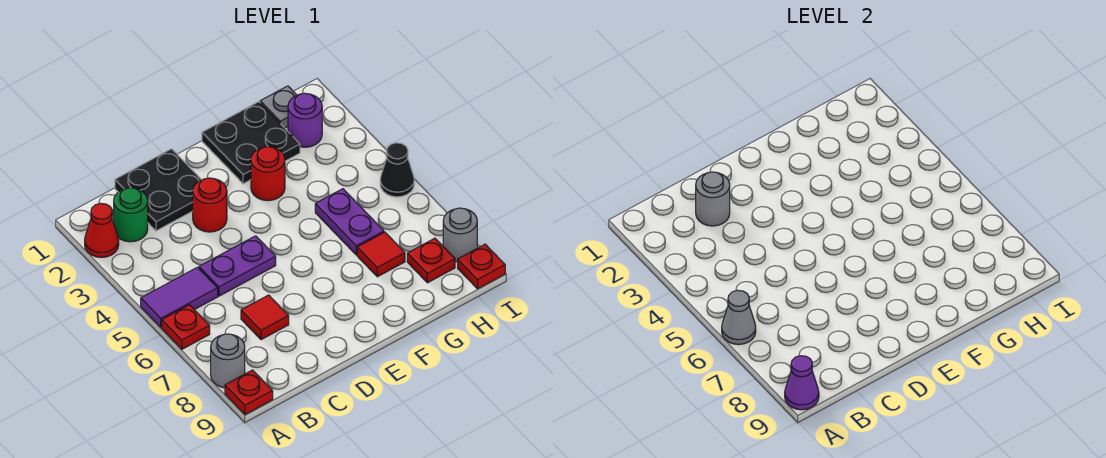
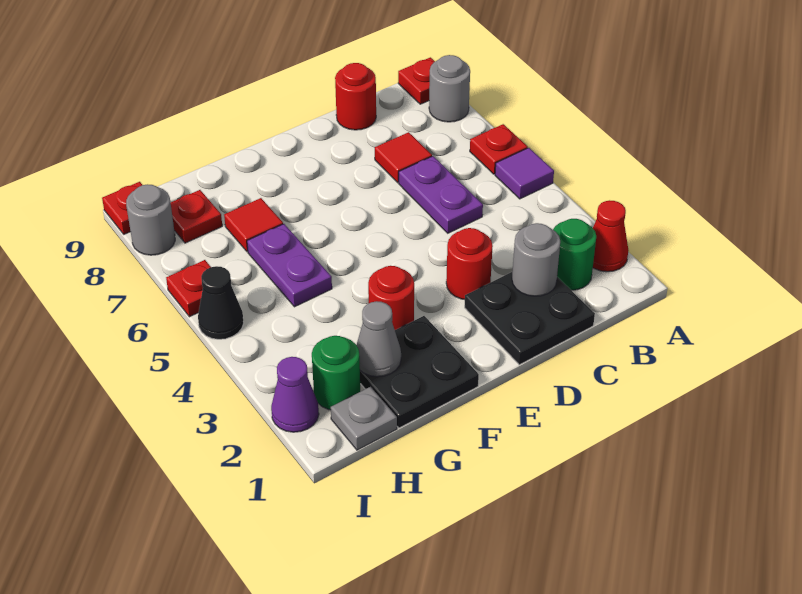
purple 1x2 tile [141,267,218,327] -> purple 1x1 tile [495,148,554,199]
grey 1x1 cone [722,290,756,345] -> grey 1x1 cone moved to [357,301,401,377]
purple 1x1 cone [785,356,819,410] -> purple 1x1 cone moved to [271,357,319,432]
purple 1x2 plate [199,236,276,296] -> purple 1x2 plate turned to [399,156,483,233]
none -> red 1x1 round brick [335,63,376,130]
purple 1x1 round brick [288,93,322,147] -> green 1x1 round brick [312,336,360,410]
none -> red 1x1 plate [166,260,211,317]

